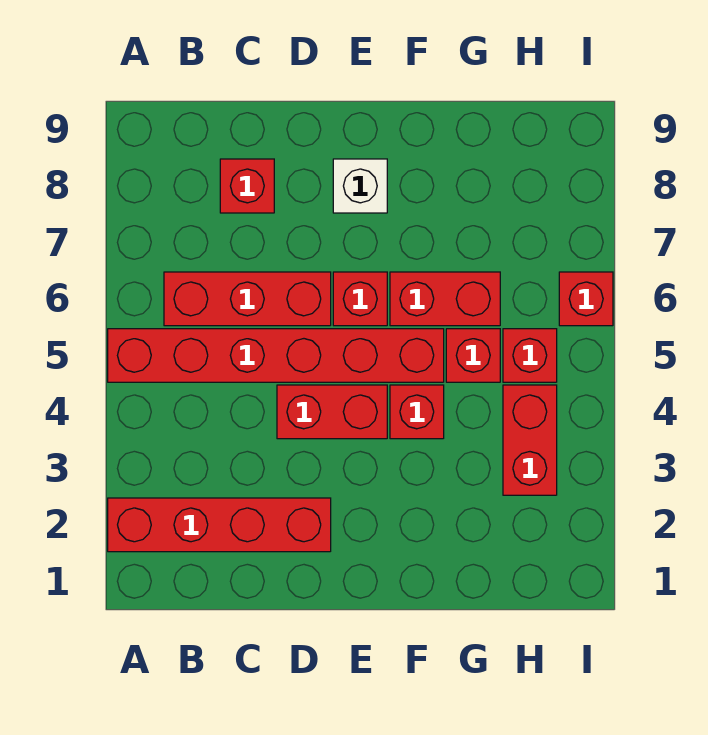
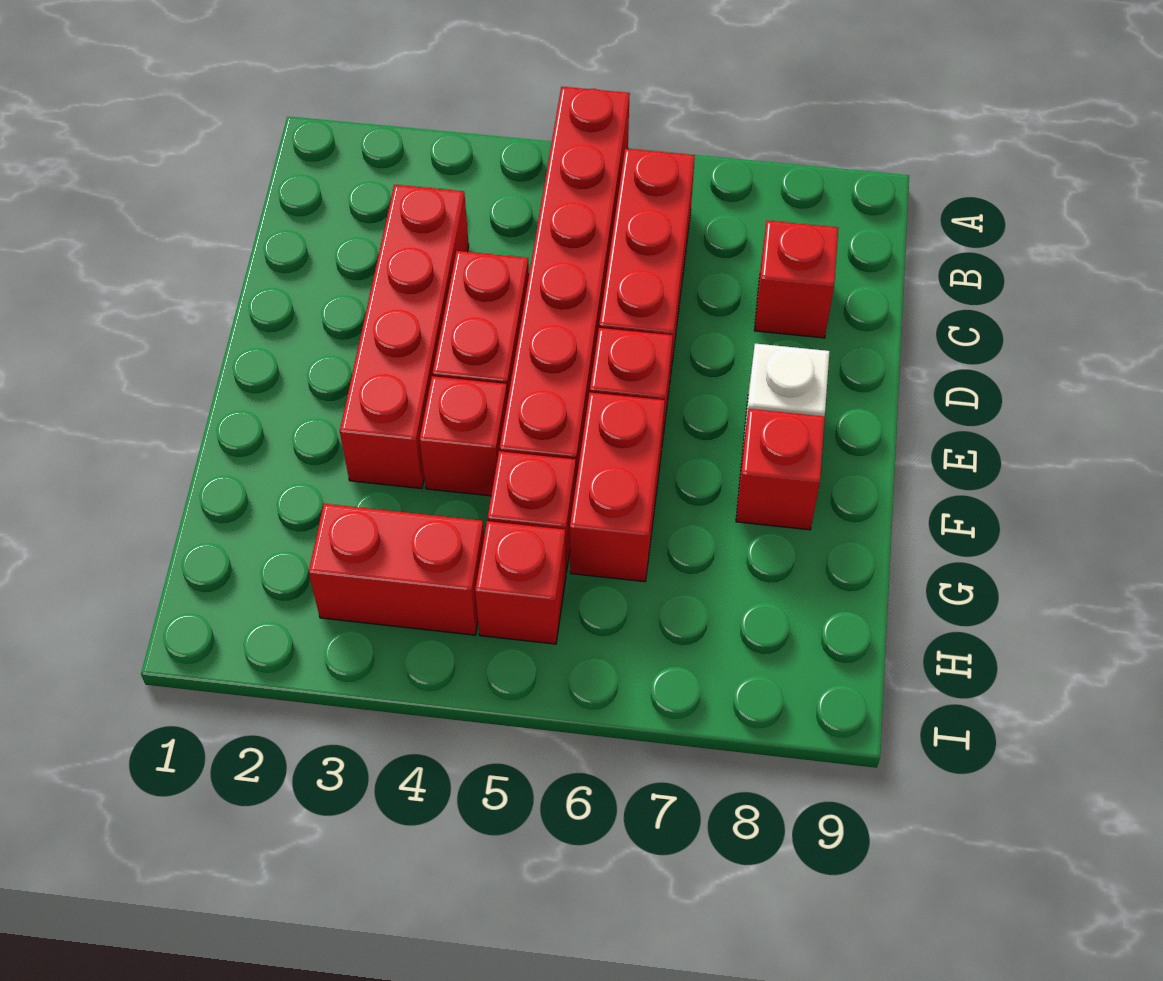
red 1x4 brick [108,498,331,552] -> red 1x4 brick moved to [340,185,469,489]
red 1x1 brick [559,272,613,326] -> red 1x1 brick moved to [736,409,825,530]

